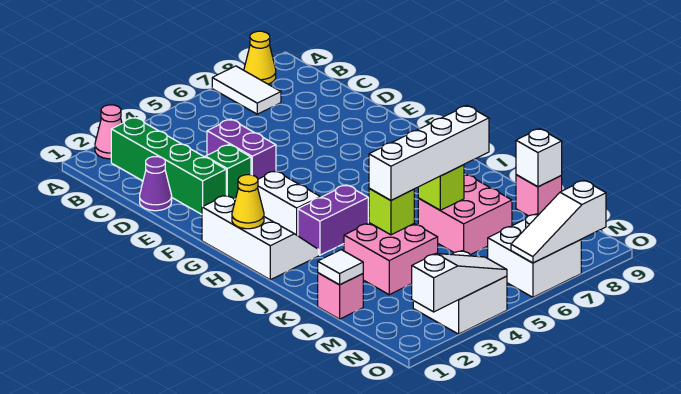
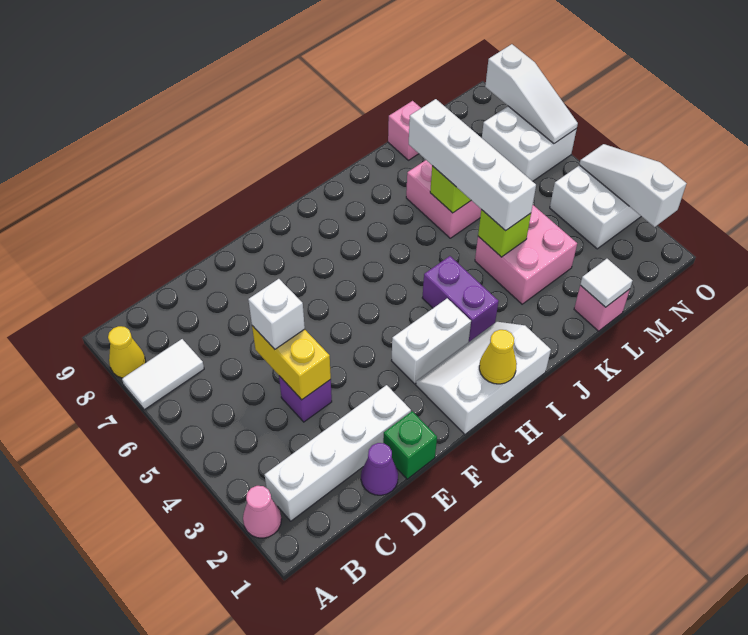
green 1x4 brick [111,118,226,214] -> white 1x4 brick [265,385,411,521]
purple 1x2 brick [207,119,276,179] -> purple 1x1 brick [279,376,332,422]
none -> yellow 1x2 brick [252,326,331,400]
green 1x1 brick [205,145,251,199] -> green 1x1 brick moved to [383,411,437,479]
white 1x1 brick [516,129,562,187] -> white 1x1 brick moved to [248,279,305,349]

